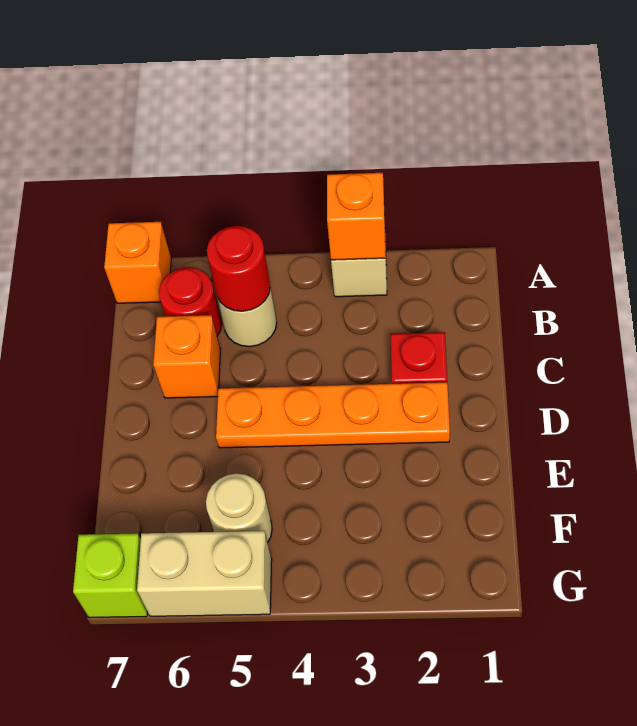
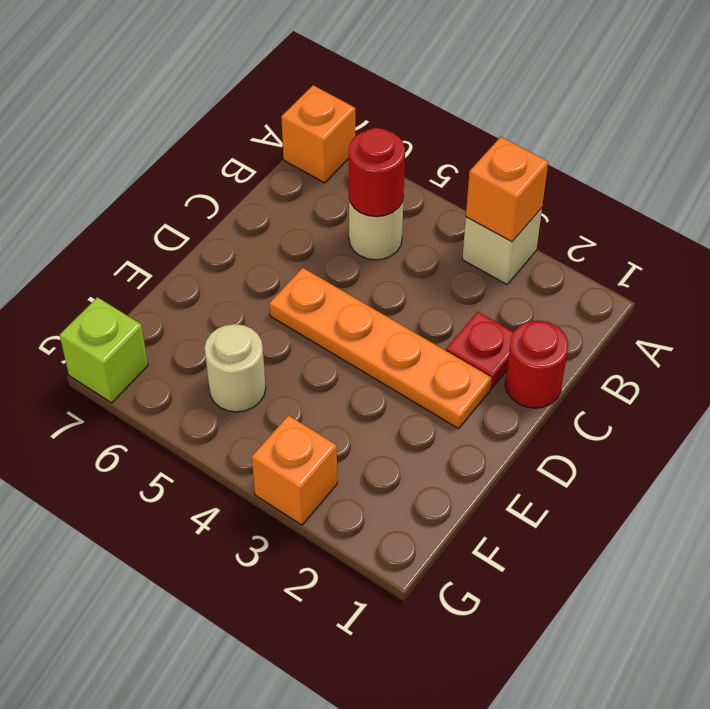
red 1x1 round brick [159,267,222,336] -> red 1x1 round brick moved to [505,320,568,408]
orange 1x1 brick [153,315,220,398] -> orange 1x1 brick moved to [252,415,337,525]
tan 1x2 brick [137,531,272,616] -> none

